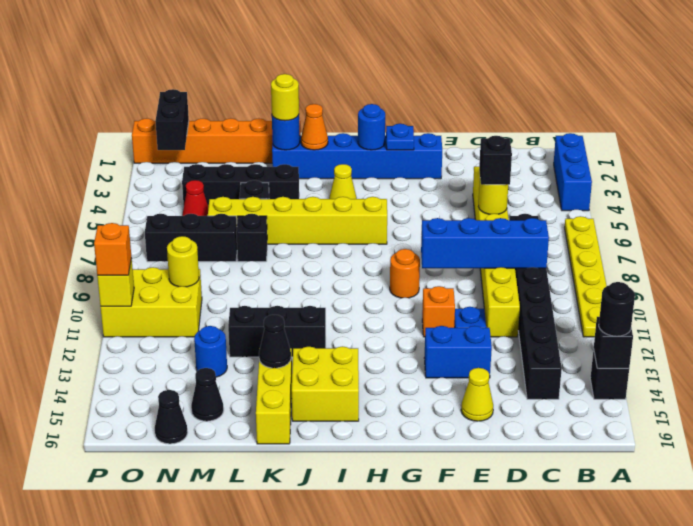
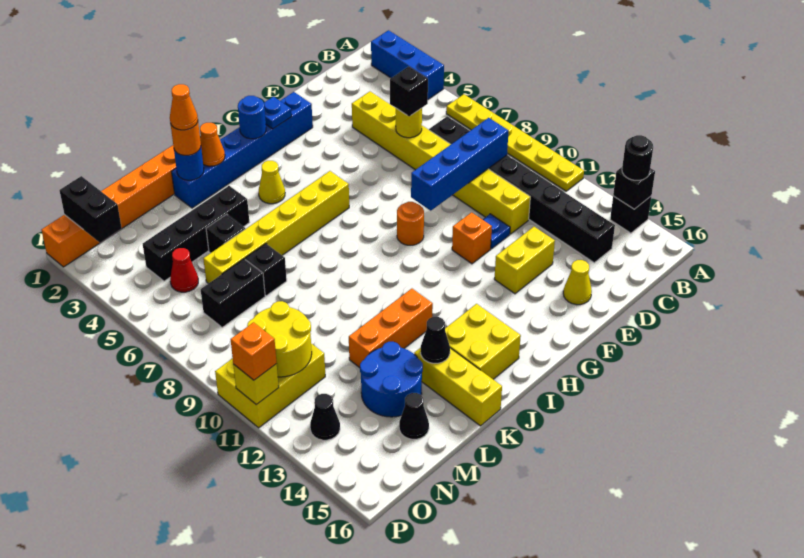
blue 1x2 brick [424,326,492,378] -> yellow 1x2 brick [494,227,555,294]
black 1x3 brick [228,306,326,357] -> orange 1x3 brick [349,289,433,368]
yellow 1x1 round brick [271,74,299,121] -> orange 1x1 round brick [170,122,201,155]
none -> orange 1x1 cone [170,84,198,130]
black 1x3 brick [145,214,237,262] -> black 1x2 brick [201,259,265,327]
blue 1x1 round brick [194,326,227,377] -> blue 2x2 round brick [360,342,423,417]
yellow 1x1 round brick [167,236,199,287] -> yellow 2x2 round brick [247,301,312,377]
black 1x1 cone [155,390,188,444] -> black 1x1 cone moved to [310,394,340,440]

